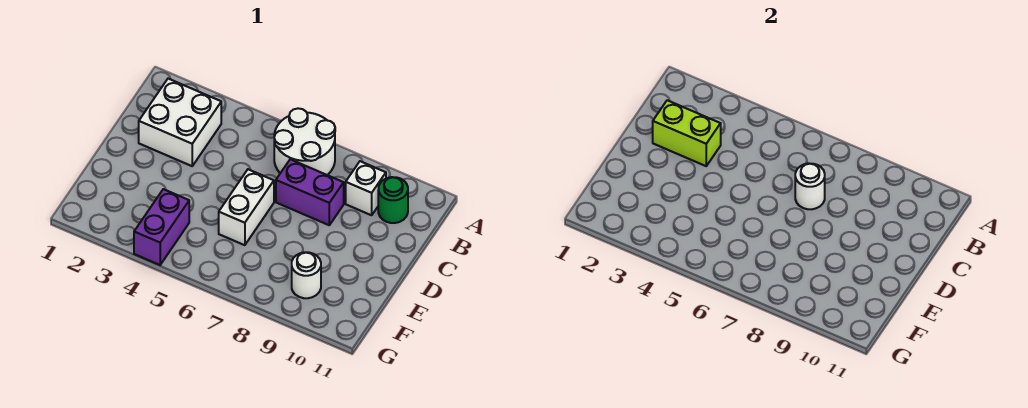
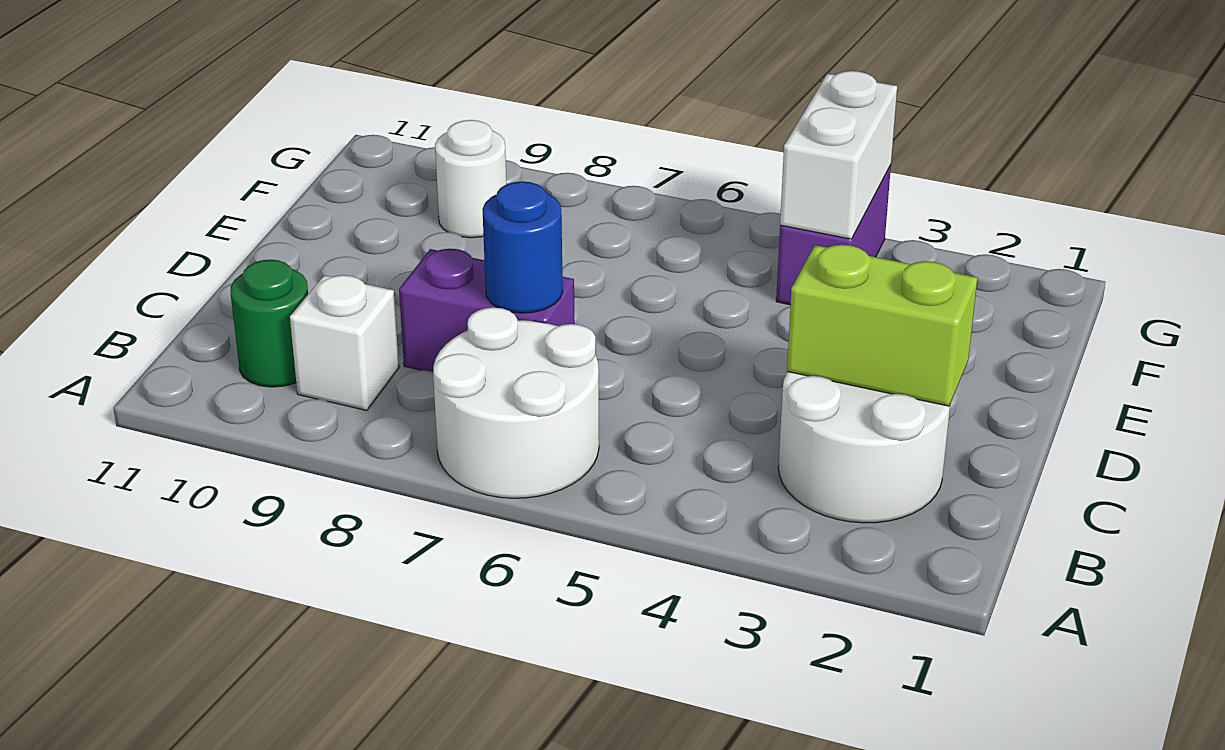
white 2x2 brick [139,79,221,166] -> white 2x2 round brick [778,372,950,523]
white 1x1 round brick [795,163,825,209] -> blue 1x1 round brick [483,181,563,313]
white 1x2 brick [219,169,274,245] -> white 1x2 brick moved to [780,71,897,239]

